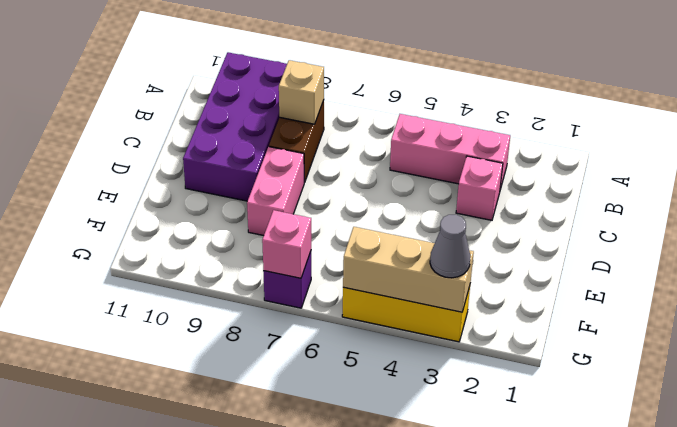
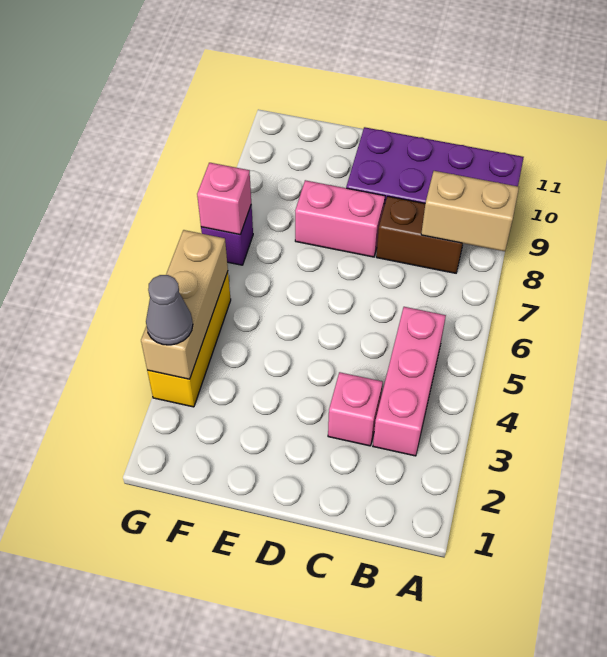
tan 1x1 brick [279,60,324,124] -> tan 1x2 brick [421,171,519,251]

